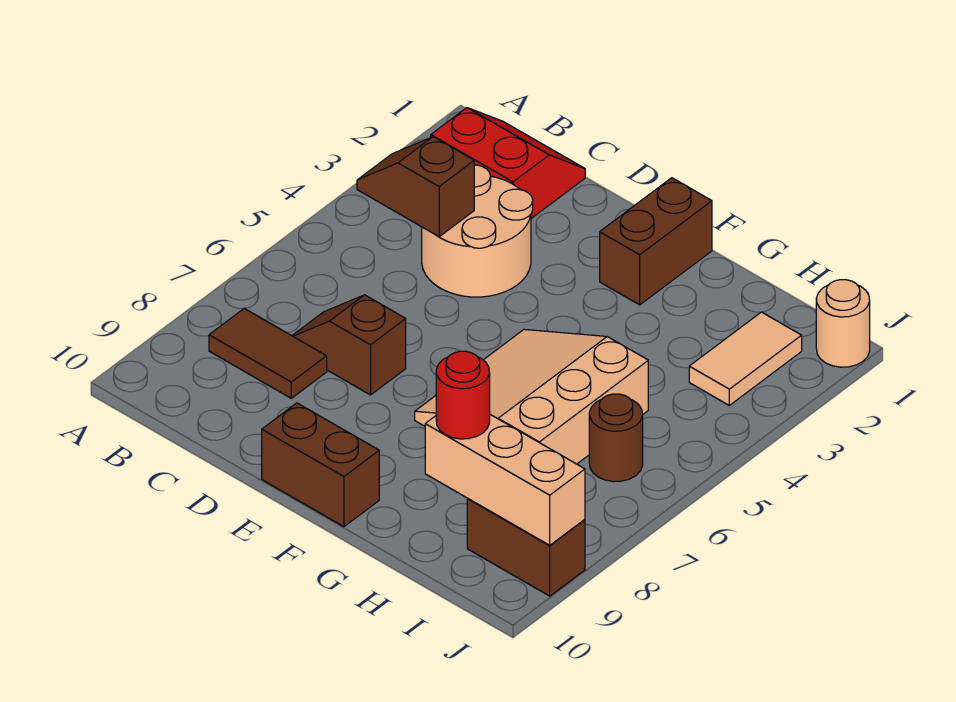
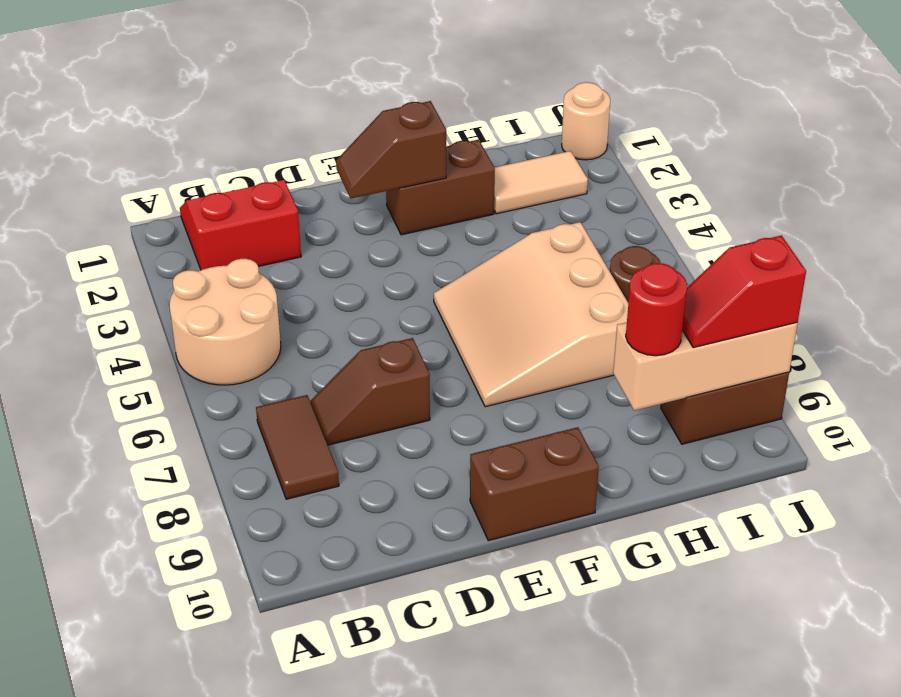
brown 1x2 slope [357,137,474,237] -> brown 1x2 slope moved to [336,101,446,199]
brown 1x2 tile [209,308,327,398] -> brown 1x2 tile turned to [256,395,339,499]
tan 2x2 round brick [422,165,533,297] -> tan 2x2 round brick moved to [170,259,281,385]
brown 1x2 brick [600,178,712,305] -> brown 1x2 brick turned to [386,140,495,235]
tan 1x2 tile [689,312,802,405] -> tan 1x2 tile turned to [494,151,588,214]
none -> red 1x2 slope [682,235,806,348]

